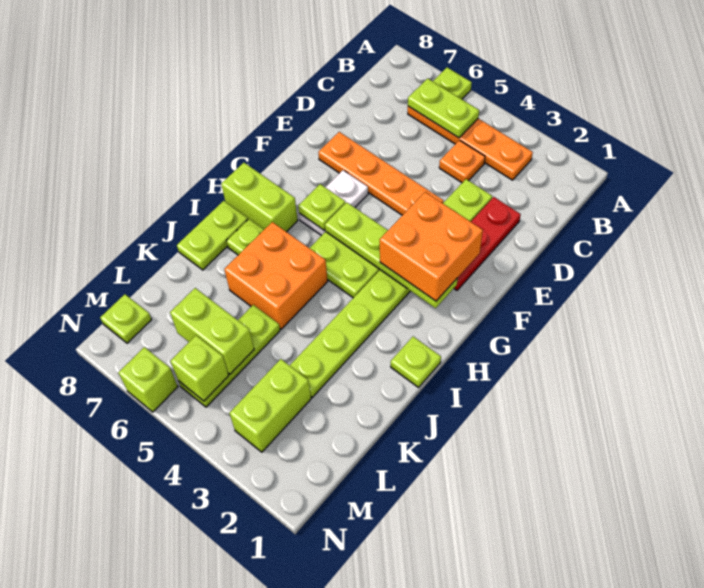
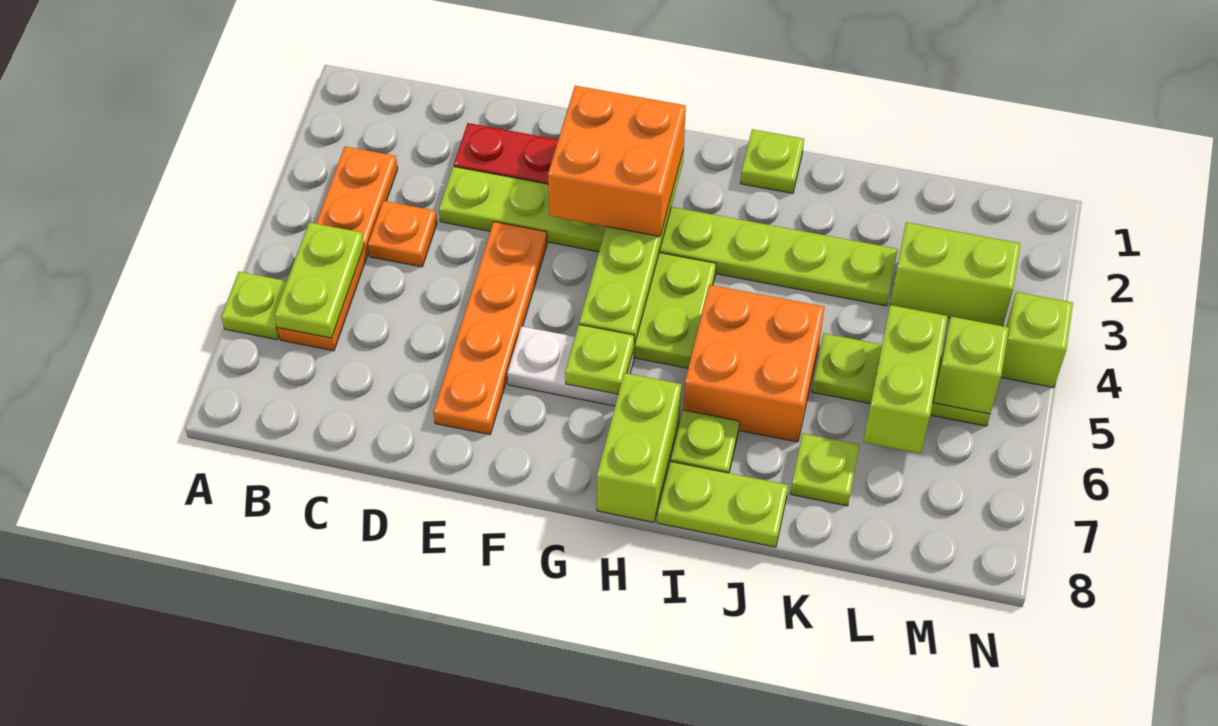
lime 1x1 plate [100,294,152,343] -> lime 1x1 plate moved to [790,434,860,506]
lime 1x1 brick [118,347,178,412] -> lime 1x1 brick moved to [1001,292,1073,388]

